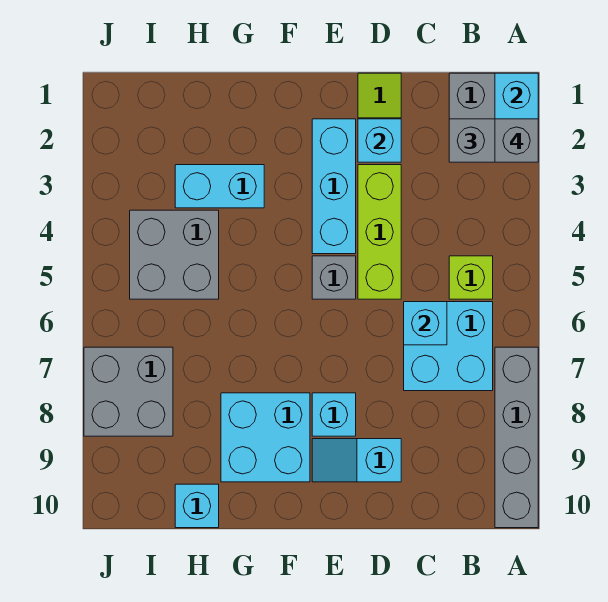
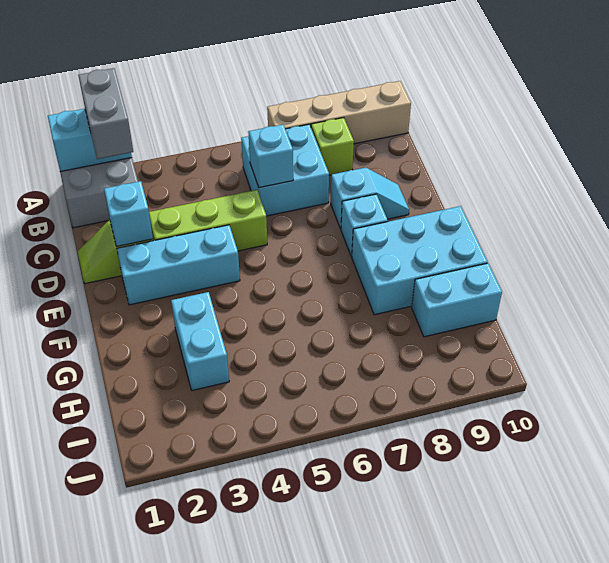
grey 1x1 brick [495,119,538,162] -> none
grey 1x4 brick [495,347,538,528] -> tan 1x4 brick [267,81,411,144]
lime 1x1 brick [449,256,493,299] -> lime 1x1 brick moved to [311,118,354,175]
cyan 1x2 slope [312,439,401,482] -> cyan 1x2 slope turned to [331,168,409,229]
grey 1x1 brick [312,256,356,299] -> none
cyan 2x2 brick [221,393,310,482] -> cyan 2x3 brick [352,206,487,315]
grey 2x2 brick [130,210,219,299] -> none
cyan 1x1 brick [175,484,219,528] -> cyan 1x2 brick [412,263,502,337]
grey 2x2 brick [84,347,173,436] -> none

